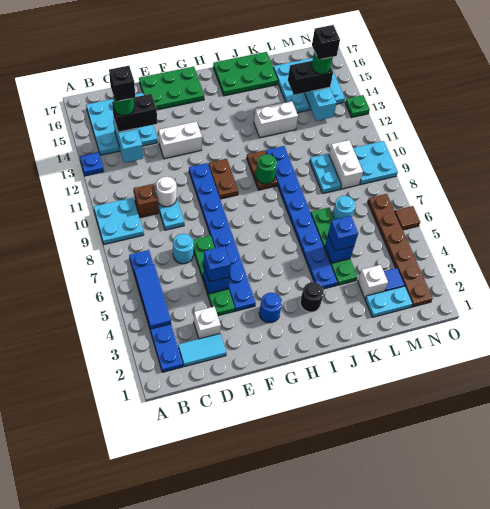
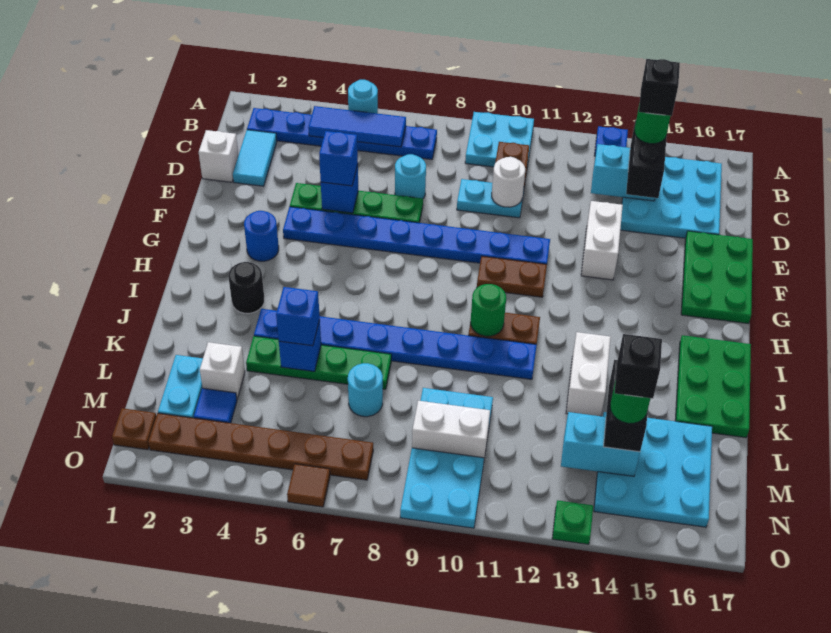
none -> cyan 1x1 round brick [348,80,378,114]
white 1x1 brick [194,307,221,339] -> white 1x1 brick moved to [199,130,239,182]
none -> brown 1x1 plate [112,408,156,450]

